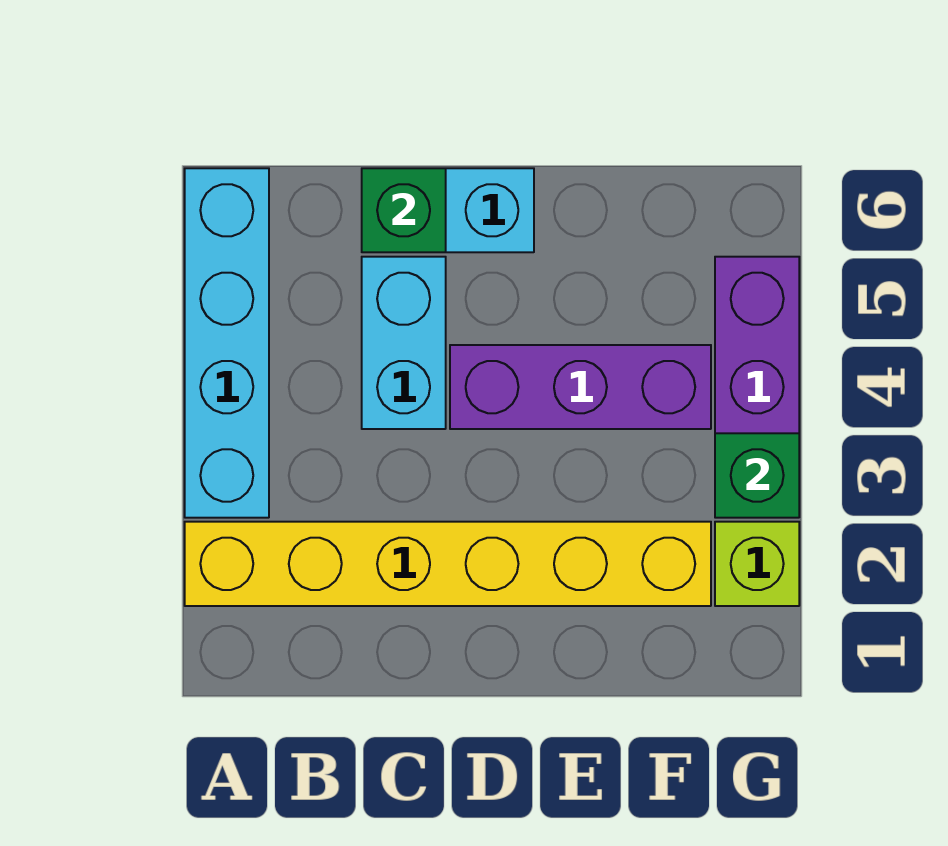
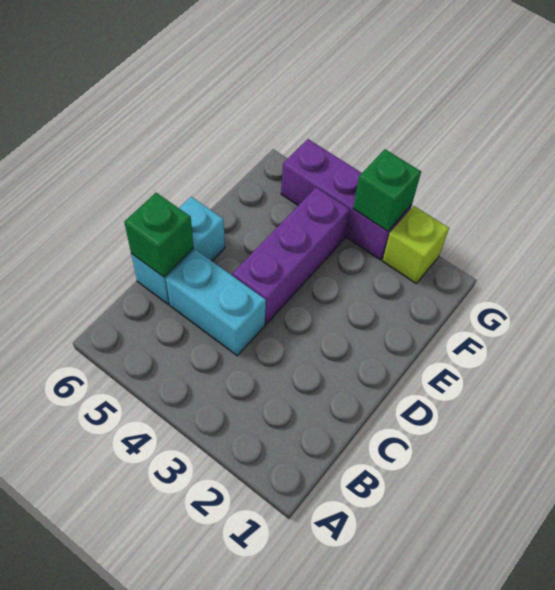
yellow 1x6 brick [185,522,711,606] -> none
cyan 1x4 brick [185,168,269,518] -> none

